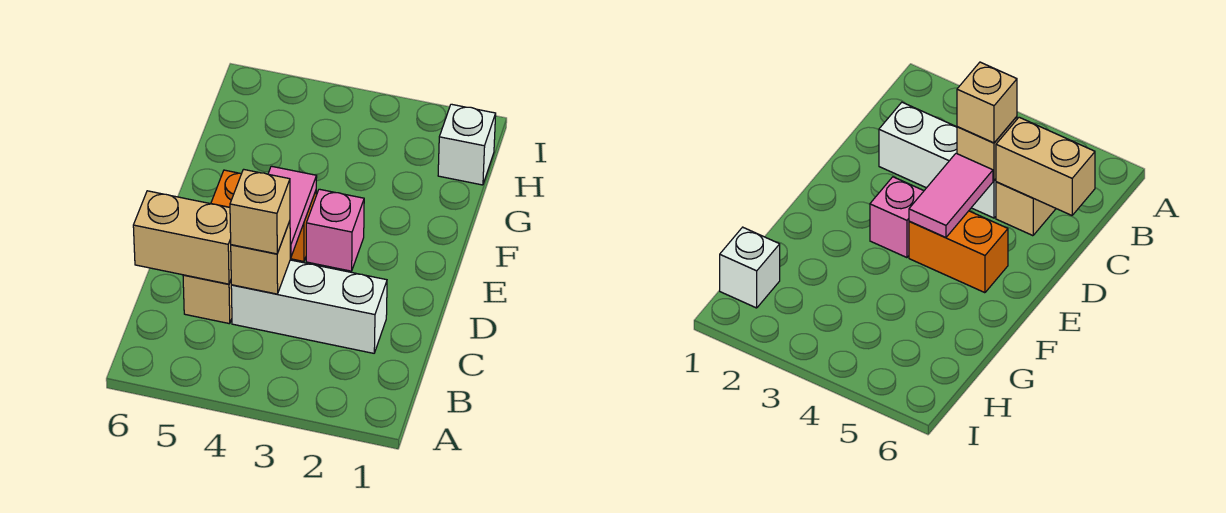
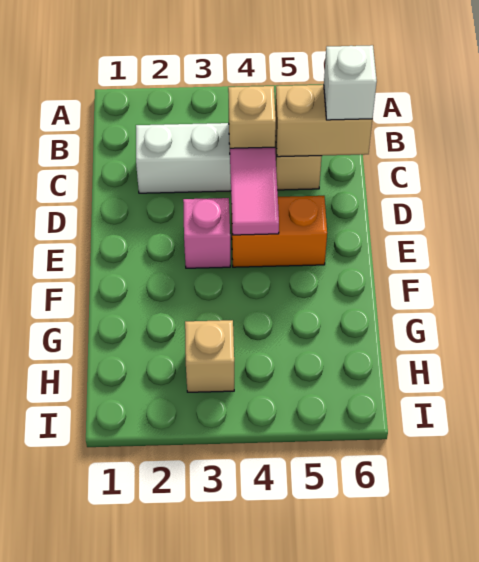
tan 1x1 brick [230,169,290,254] -> tan 1x1 brick moved to [185,320,234,392]
white 1x1 brick [438,104,496,185] -> white 1x1 brick moved to [324,45,377,120]

